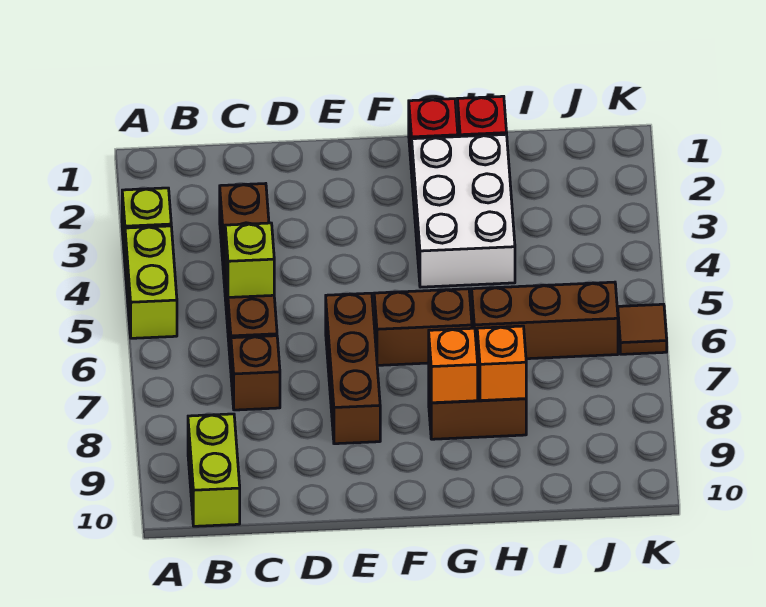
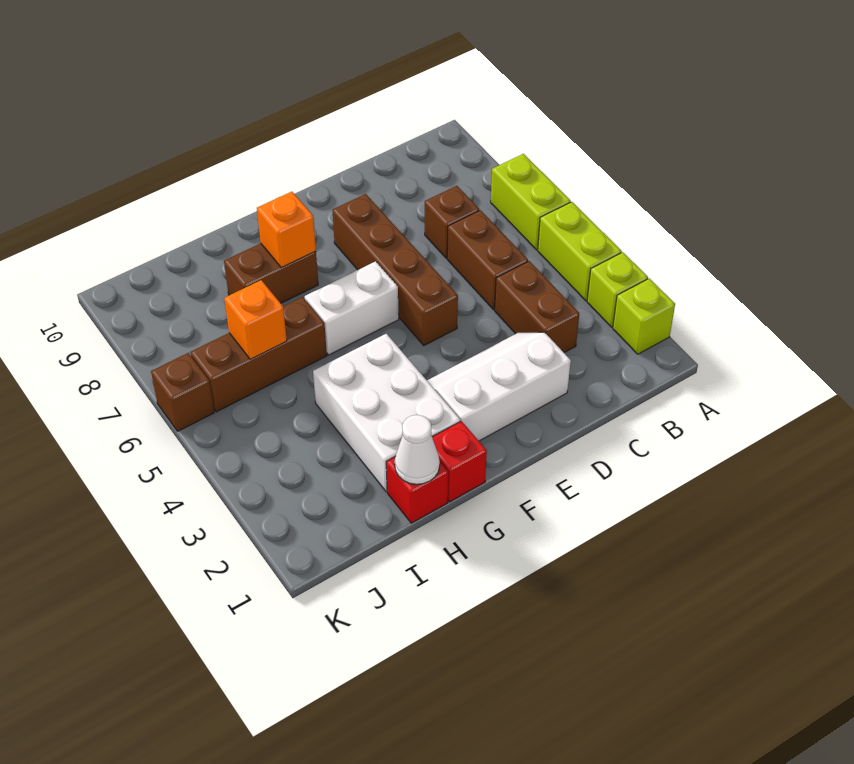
lime 1x2 brick [188,414,240,526] -> lime 1x2 brick moved to [491,154,571,250]
lime 1x1 brick [225,223,274,297] -> lime 1x1 brick moved to [613,278,675,354]
none -> white 2x3 slope [427,332,571,441]
brown 1x3 brick [326,293,380,444] -> brown 1x4 brick [332,194,458,345]
brown 1x2 brick [374,289,472,365] -> white 1x2 brick [305,261,399,355]
none -> white 1x1 cone [395,415,440,484]
orange 1x1 brick [477,326,526,401] -> orange 1x1 brick moved to [224,280,287,359]
brown 1x1 tile [618,304,667,354] -> brown 1x1 brick [151,353,214,431]

